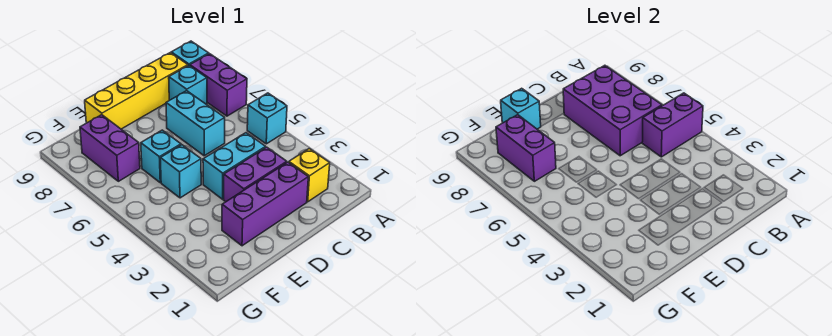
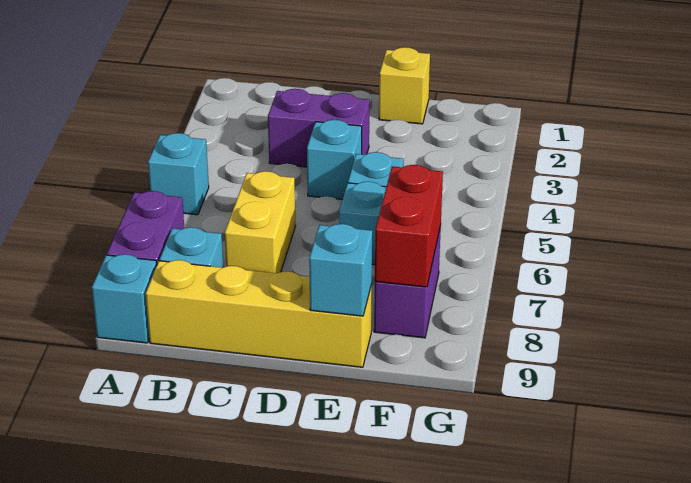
purple 1x2 brick [642,93,703,157] -> none
yellow 1x1 brick [289,149,330,202] -> yellow 1x1 brick moved to [379,47,430,124]
purple 2x3 brick [563,65,662,156] -> none
purple 1x3 brick [222,162,308,246] -> none
cyan 1x2 brick [203,133,266,199] -> cyan 1x1 brick [307,120,362,199]
cyan 1x2 brick [166,91,225,156] -> yellow 1x2 brick [225,171,296,273]
purple 1x2 brick [496,115,556,181] -> red 1x2 brick [375,165,443,287]

